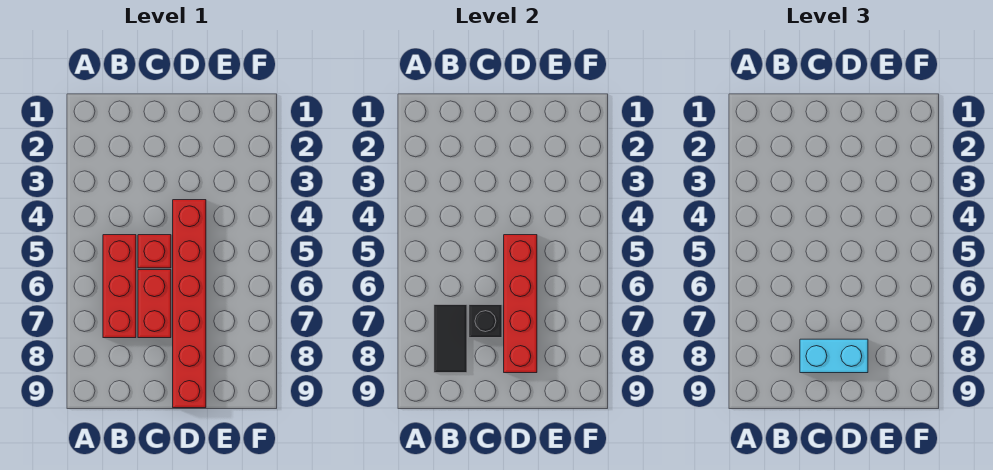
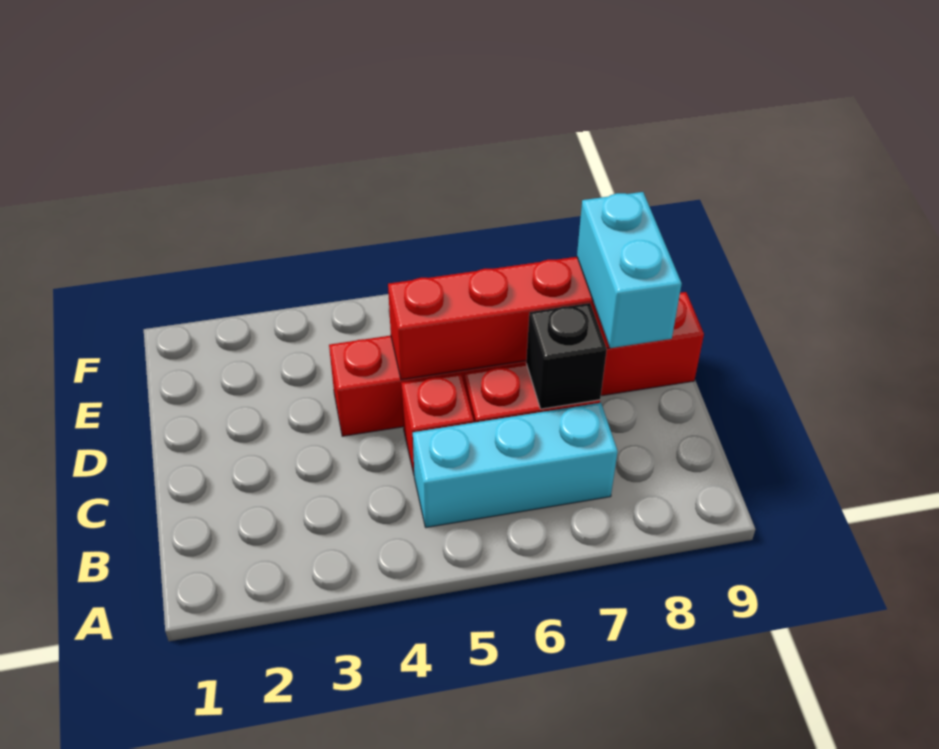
red 1x3 brick [103,235,136,338] -> cyan 1x3 brick [413,403,618,527]
black 1x2 tile [434,305,467,373] -> none

